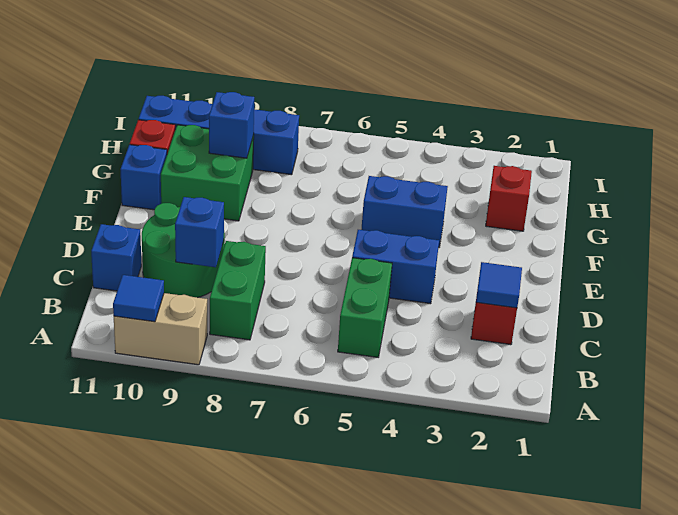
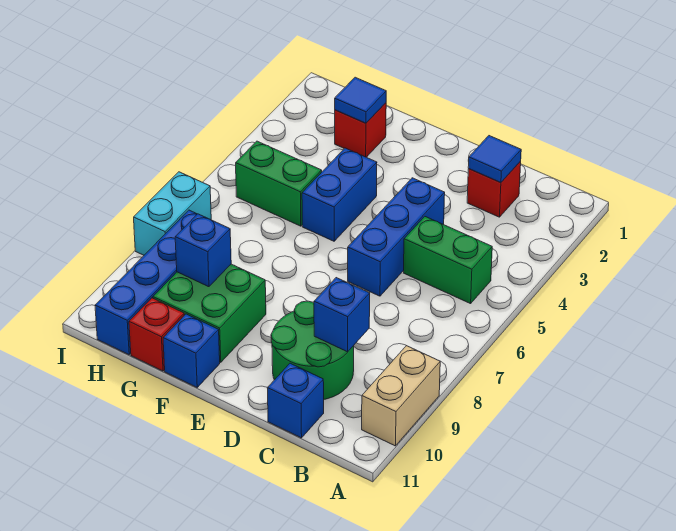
blue 1x1 tile [113,275,164,322] -> blue 1x1 tile moved to [335,77,386,123]
green 1x2 brick [210,241,266,340] -> green 1x2 brick moved to [236,141,322,226]
blue 1x2 brick [352,230,439,304] -> blue 1x3 brick [348,178,445,296]
none -> cyan 1x2 brick [134,172,211,255]

